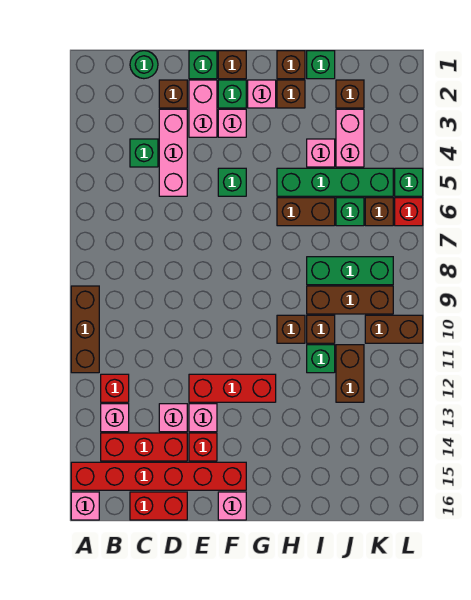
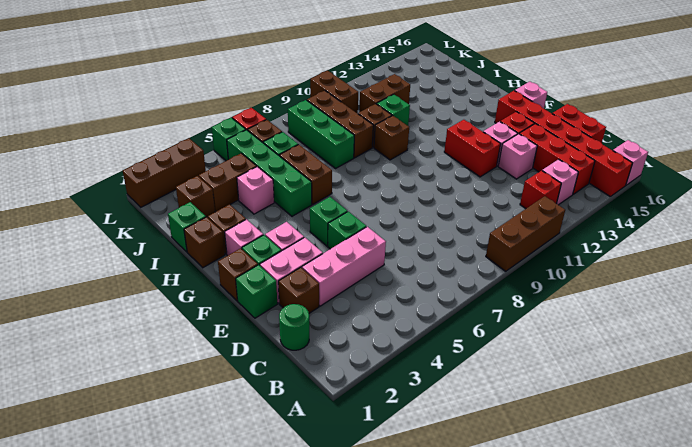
green 1x1 brick [130,139,158,167] -> green 1x1 brick moved to [328,211,366,249]
red 1x3 brick [189,374,276,402] -> red 1x2 brick [444,120,500,177]
pink 1x2 brick [336,109,364,167] -> brown 1x2 brick [199,153,257,211]
none -> brown 1x3 brick [123,138,206,207]

